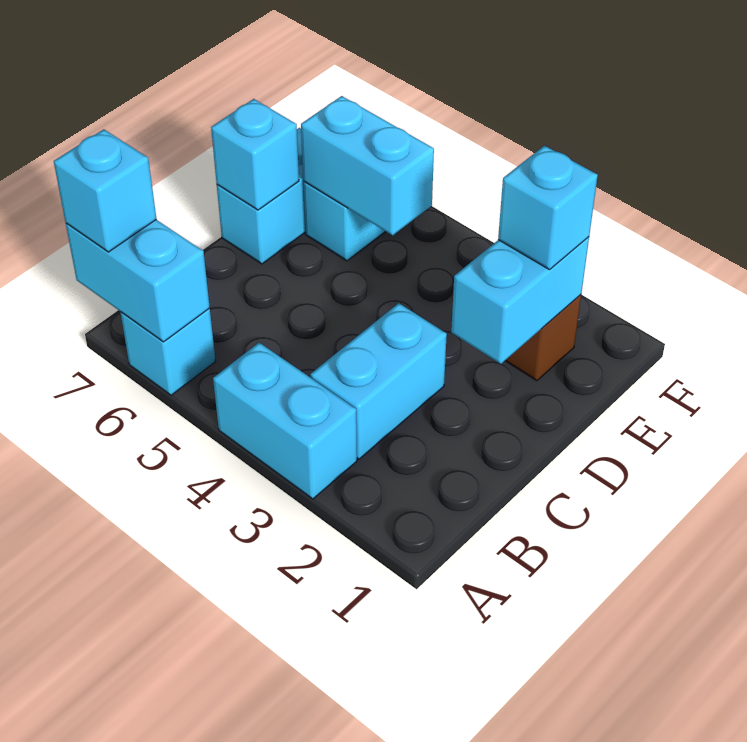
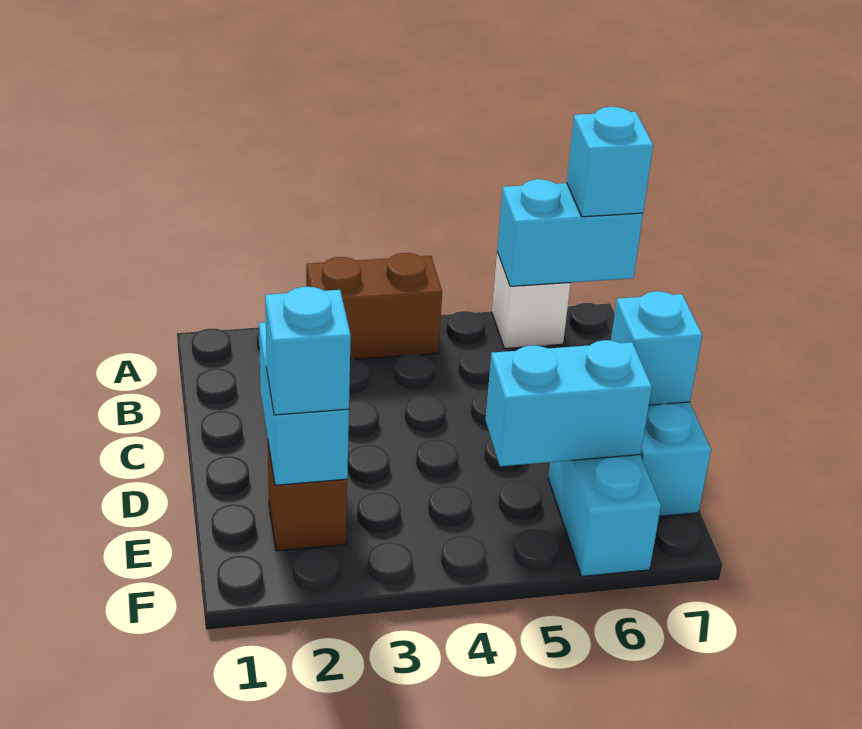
cyan 1x2 brick [213,343,357,499] -> brown 1x2 brick [306,253,442,359]
cyan 1x1 brick [121,308,216,395] -> white 1x1 brick [492,252,570,349]
cyan 1x2 brick [310,303,447,459] -> none

